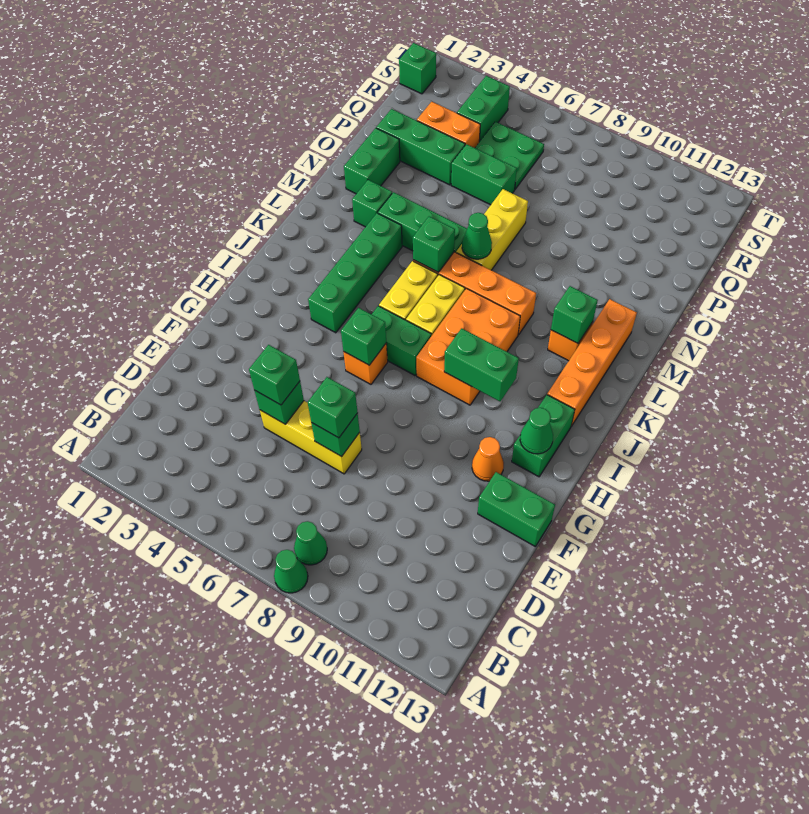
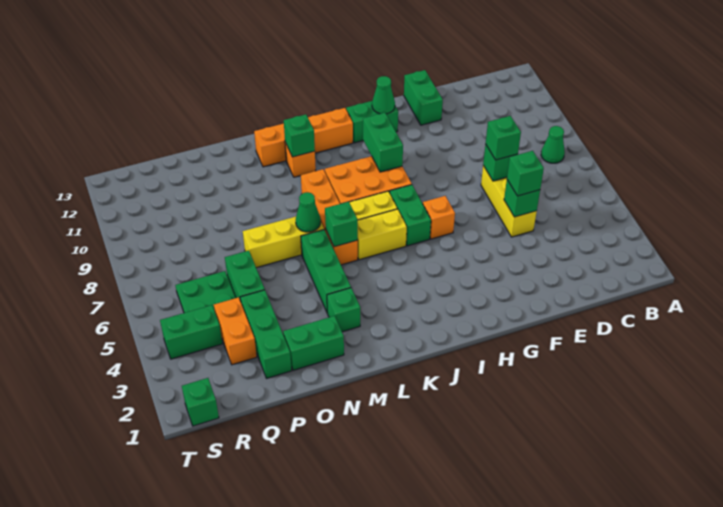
green 1x1 cone [274,550,308,593] -> none
orange 1x1 cone [472,437,504,481] -> none
green 1x1 brick [341,308,386,365] -> none
green 1x4 brick [308,213,402,333] -> none

